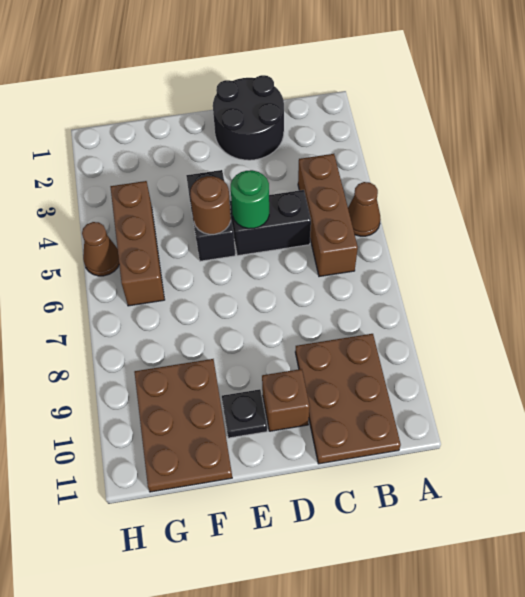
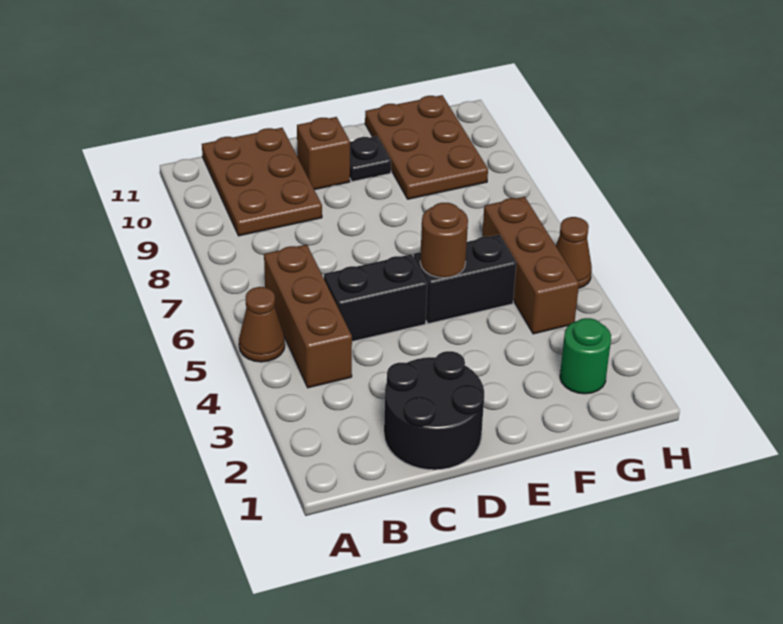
green 1x1 round brick [231,170,269,229] -> green 1x1 round brick moved to [560,318,611,394]
black 1x2 brick [186,170,235,261] -> black 1x2 brick turned to [414,235,516,324]

